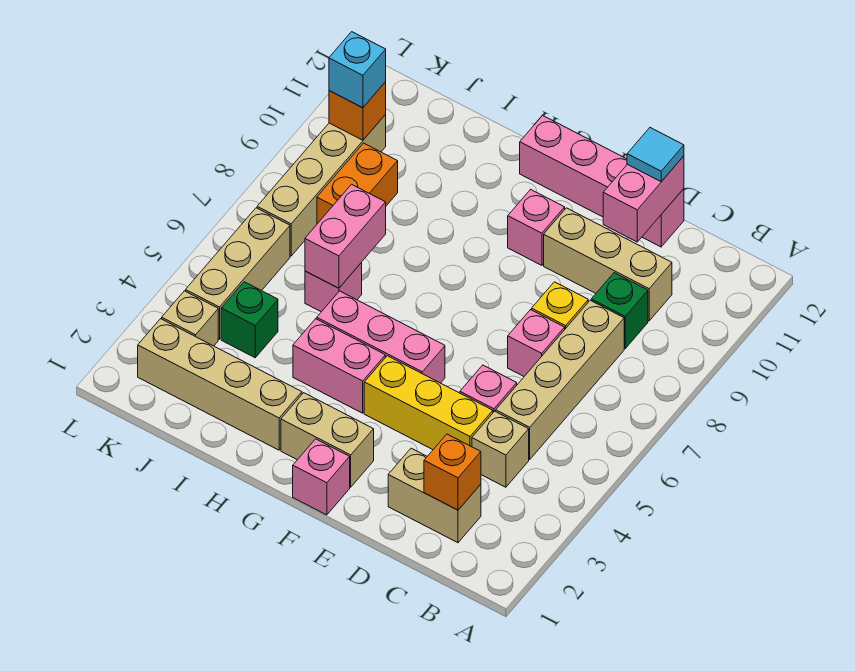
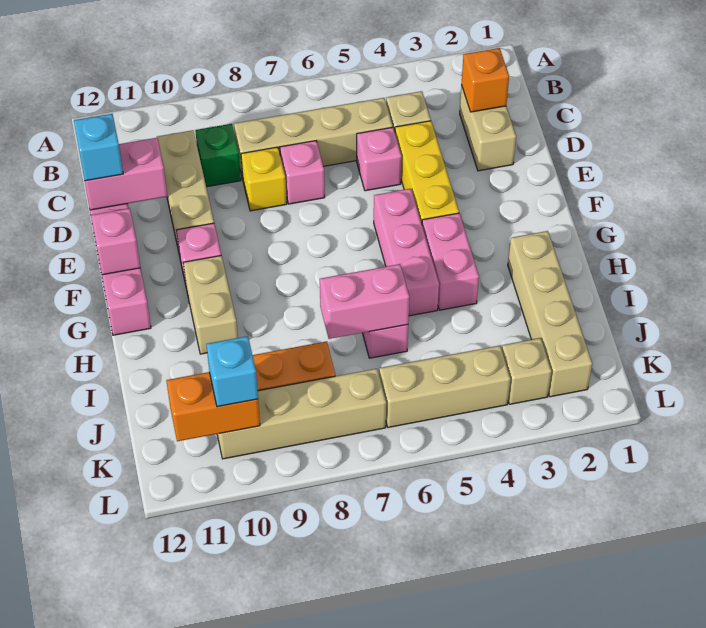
cyan 1x1 tile [627,128,684,182] -> cyan 1x1 brick [74,114,123,181]
pink 1x1 brick [293,439,350,515] -> pink 1x1 brick moved to [91,208,140,275]
tan 1x2 brick [281,393,374,487] -> tan 1x2 brick moved to [183,255,238,354]
green 1x1 brick [221,282,278,358] -> none
orange 1x1 brick [329,82,386,140] -> orange 1x2 brick [166,372,260,441]

